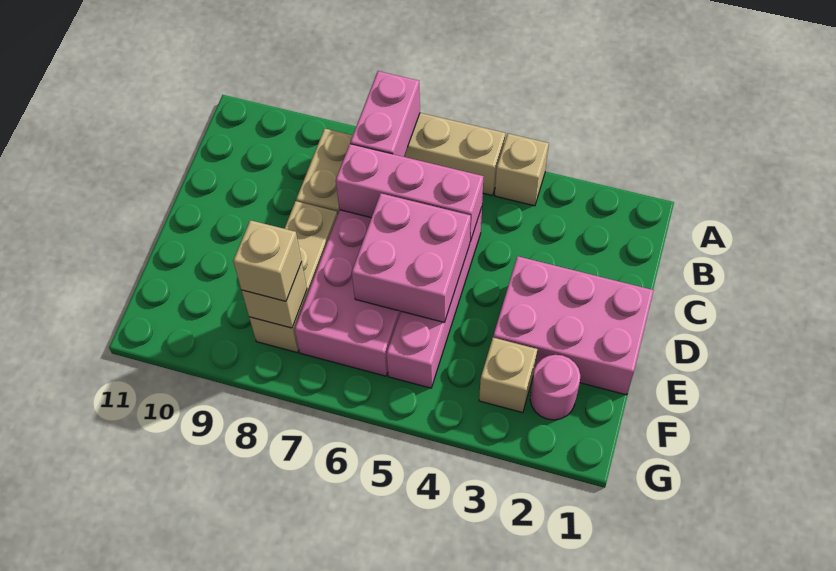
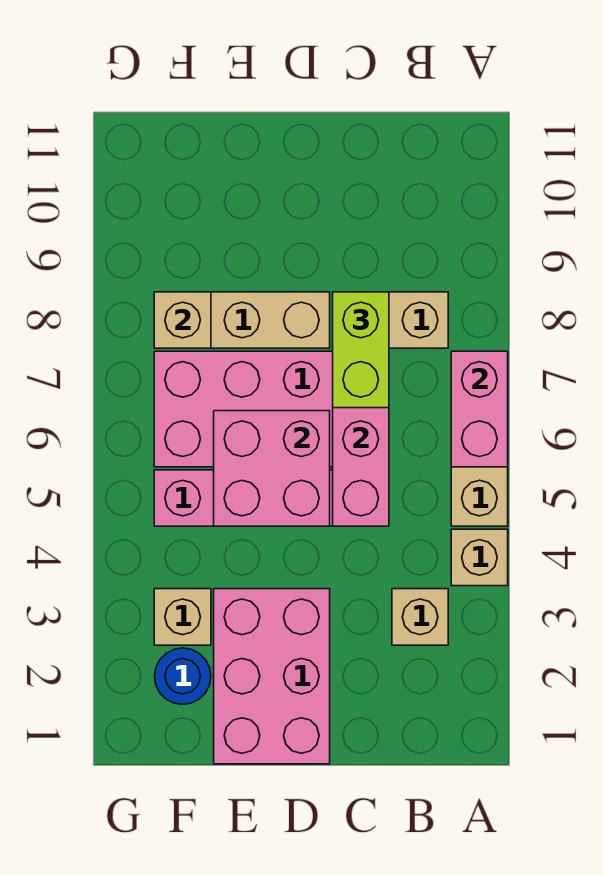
pink 1x2 brick [350,71,420,157] -> pink 1x2 brick turned to [451,351,508,467]
none -> lime 1x2 brick [333,292,389,408]
pink 1x1 round brick [530,355,580,420] -> blue 1x1 round brick [155,648,211,705]
tan 1x1 brick [233,220,302,301] -> tan 1x1 brick moved to [392,589,448,645]

